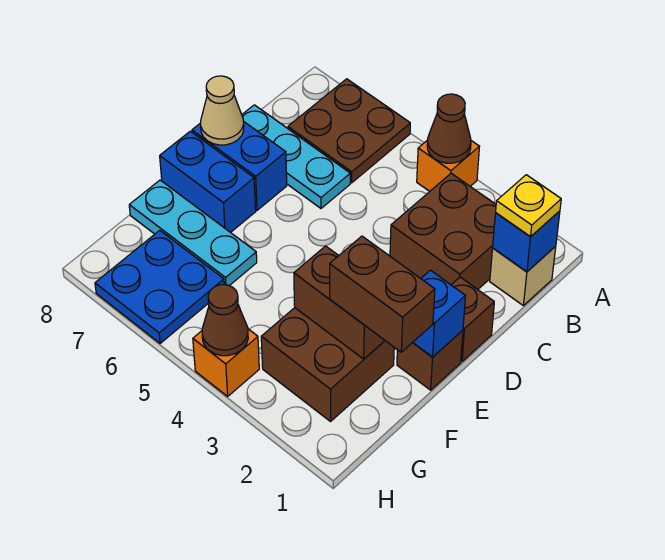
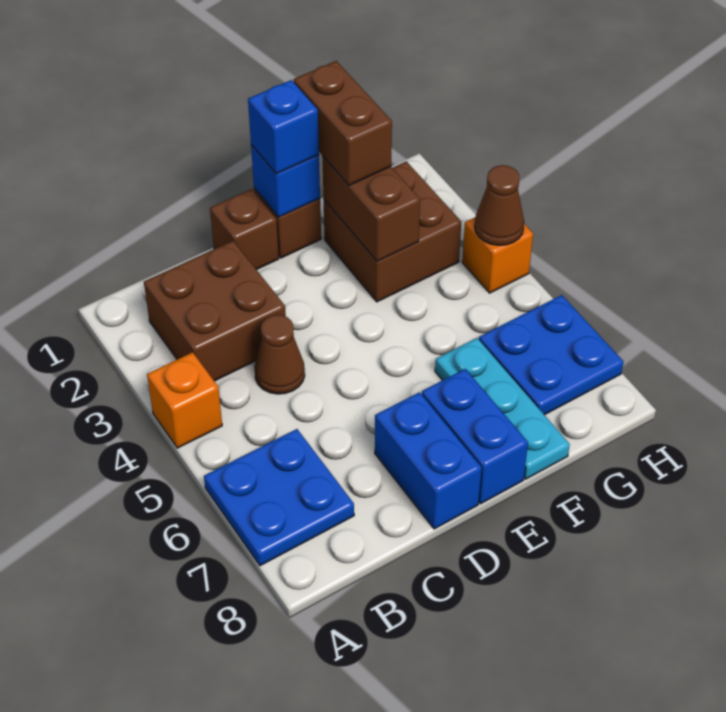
brown 1x1 cone [427,94,471,163] -> brown 1x1 cone moved to [254,315,305,394]
brown 2x2 plate [288,79,410,183] -> blue 2x2 plate [204,429,354,566]
tan 1x1 brick [490,246,556,305] -> none
blue 1x1 brick [493,211,560,272] -> blue 1x1 brick moved to [248,80,319,174]
yellow 1x1 plate [496,175,561,237] -> none
cyan 1x3 plate [242,105,350,208] -> none
tan 1x1 cone [201,76,244,145] -> none

